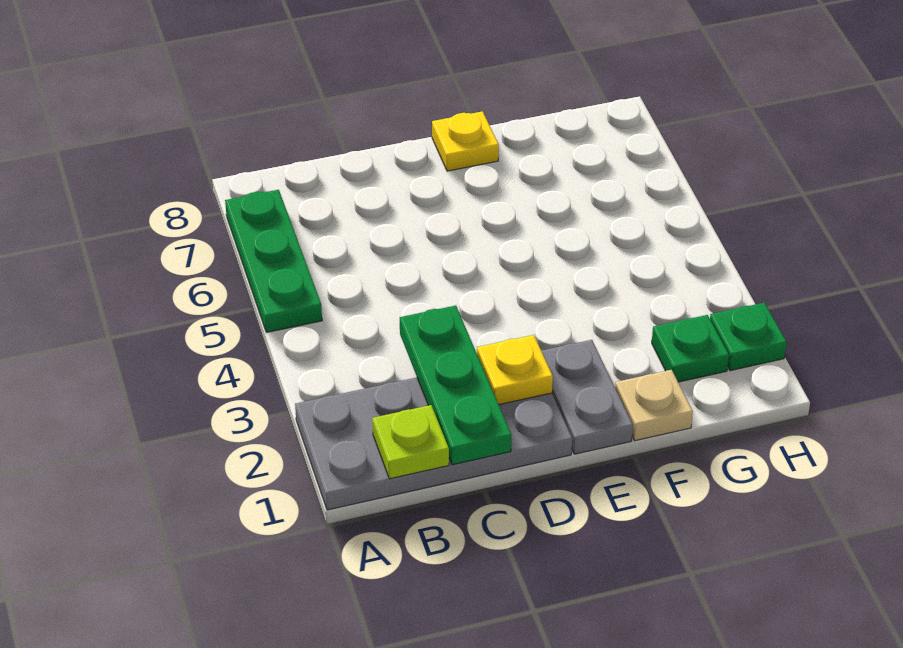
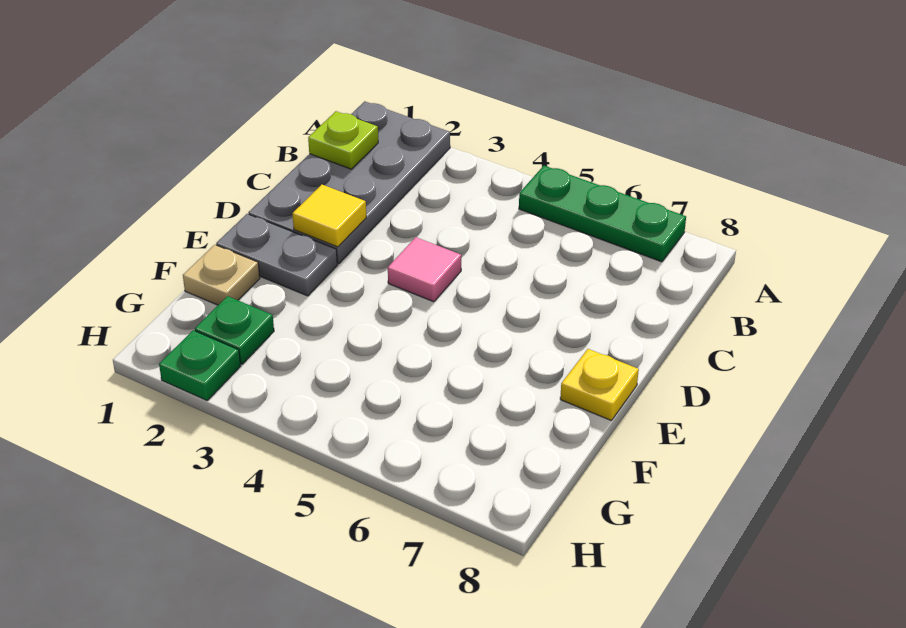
green 1x3 plate [400,305,511,465] -> none
yellow 1x1 plate [477,335,553,405] -> yellow 1x1 tile [292,185,366,247]
none -> pink 1x1 tile [388,237,461,302]

